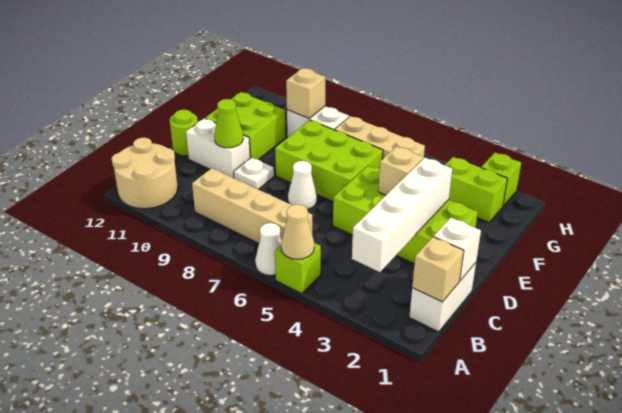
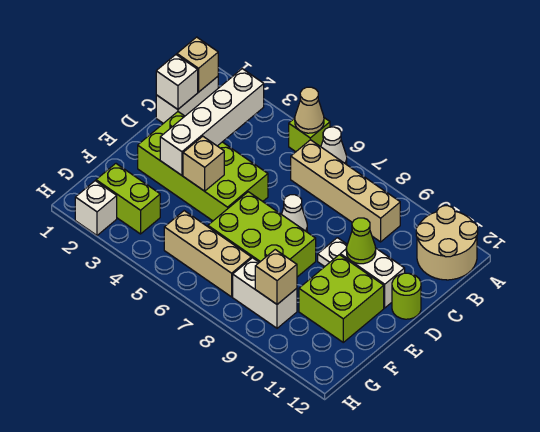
lime 1x1 brick [481,153,521,206] -> white 1x1 brick [75,181,117,235]

